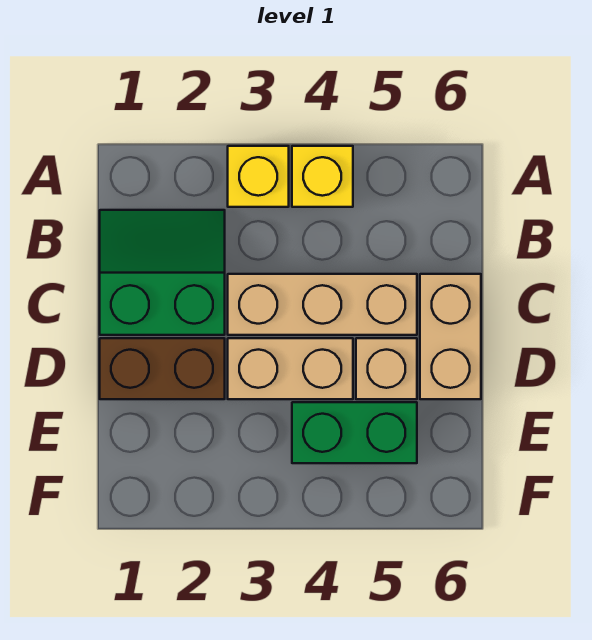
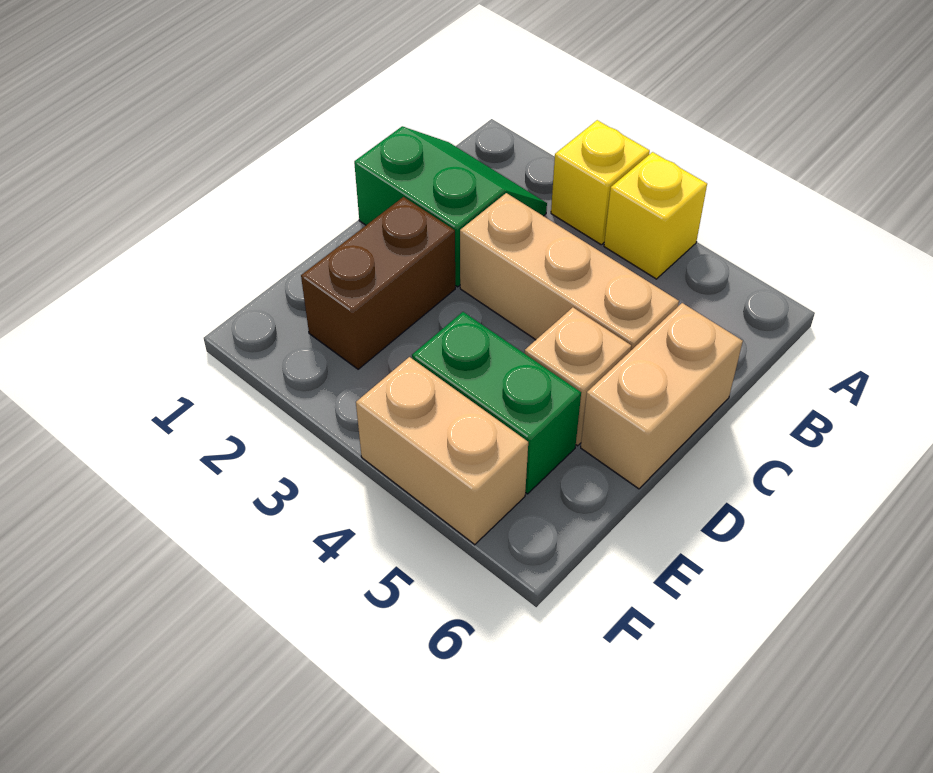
brown 1x2 brick [100,338,225,399] -> brown 1x2 brick turned to [301,197,455,369]
tan 1x2 brick [228,338,353,399] -> tan 1x2 brick moved to [356,357,528,545]

